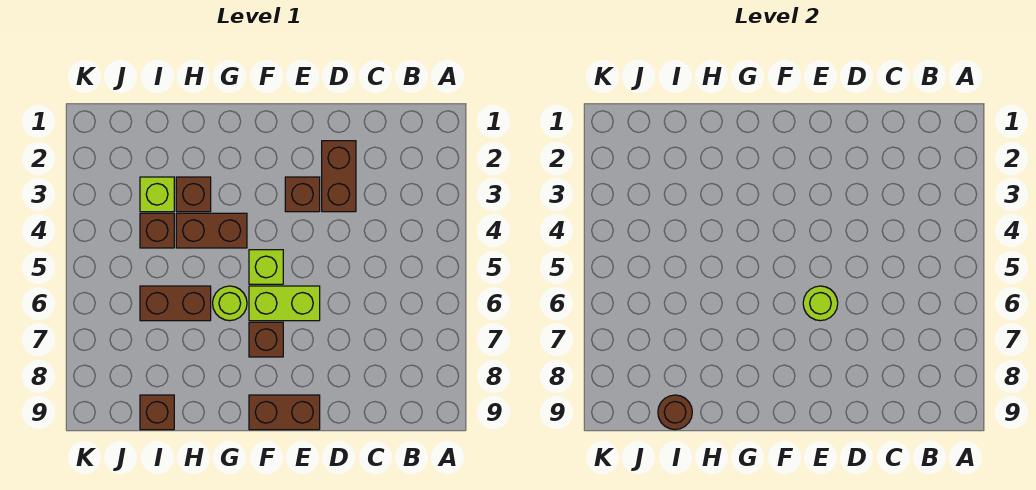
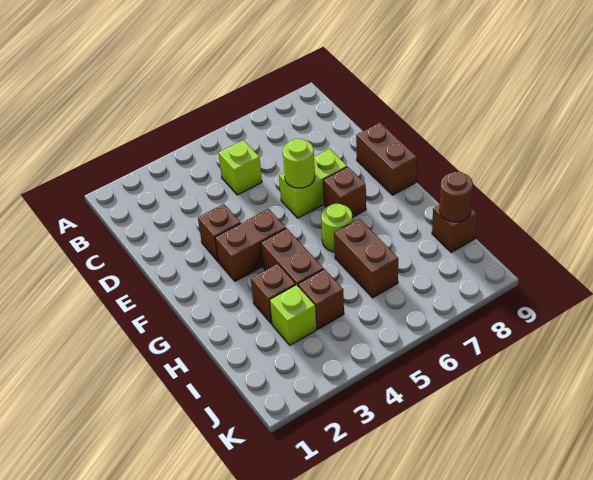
brown 1x2 brick [322,141,356,212] -> brown 1x2 brick moved to [215,209,286,281]
lime 1x2 brick [249,286,320,321] -> lime 1x2 brick turned to [279,149,347,218]
lime 1x1 brick [249,250,283,284] -> lime 1x1 brick moved to [219,140,262,195]

